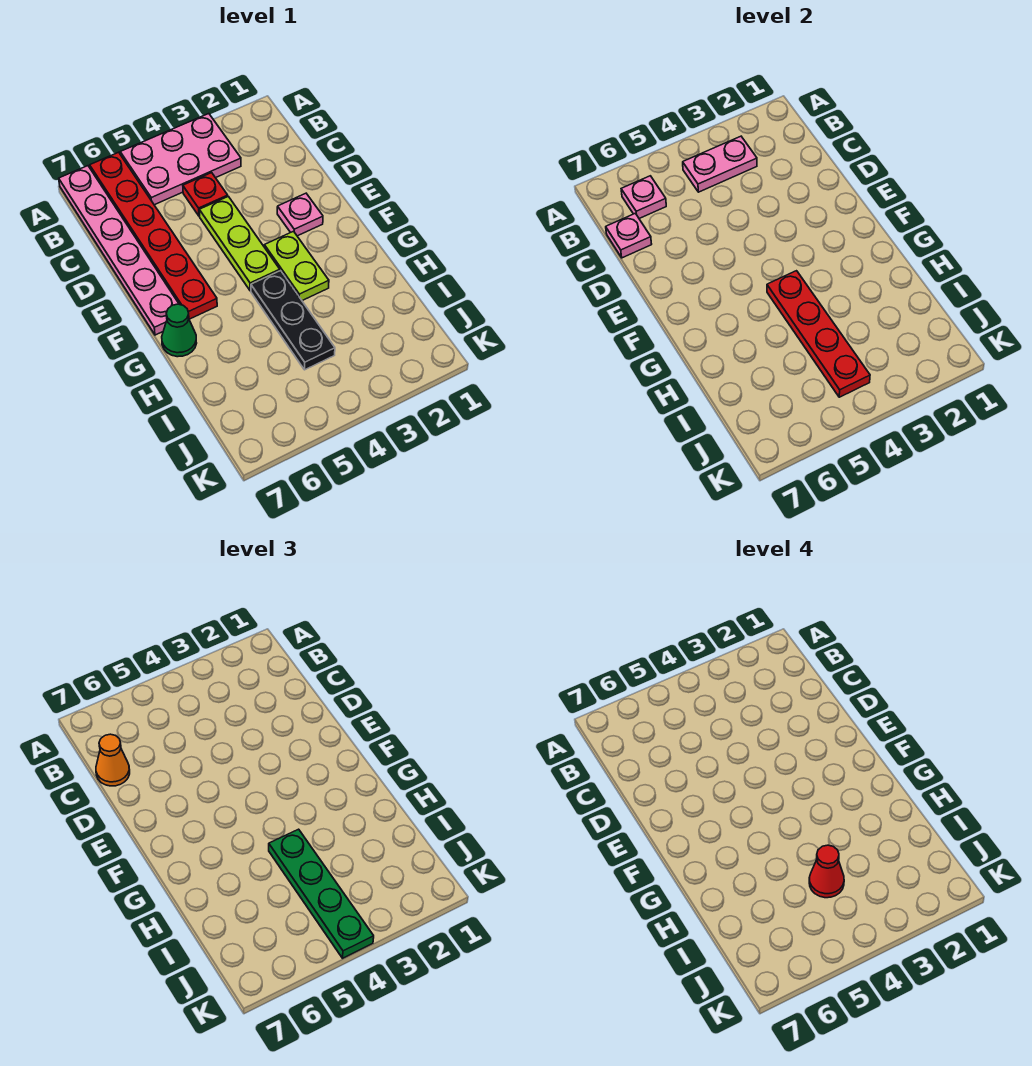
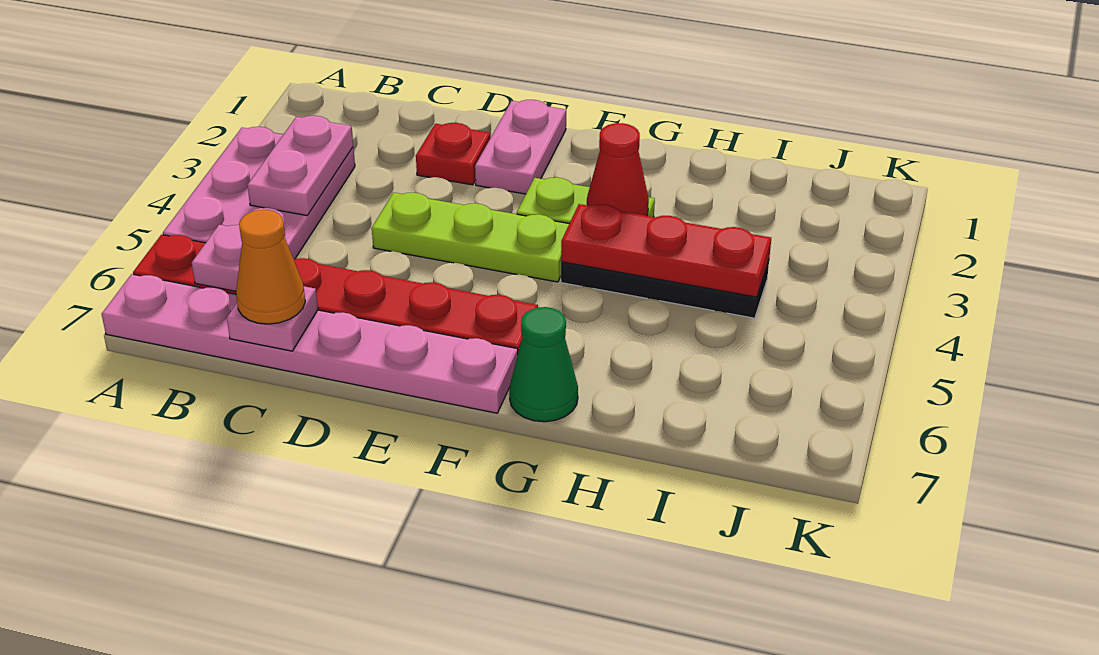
red 1x1 plate [183,173,228,216] -> red 1x1 plate moved to [416,123,491,185]
pink 1x1 plate [277,193,323,236] -> pink 1x2 plate [475,100,566,194]
red 1x4 plate [767,271,870,397] -> red 1x3 plate [561,204,771,297]
green 1x4 plate [269,829,374,958] -> none
red 1x1 cone [809,845,844,898] -> red 1x1 cone moved to [587,123,649,216]

